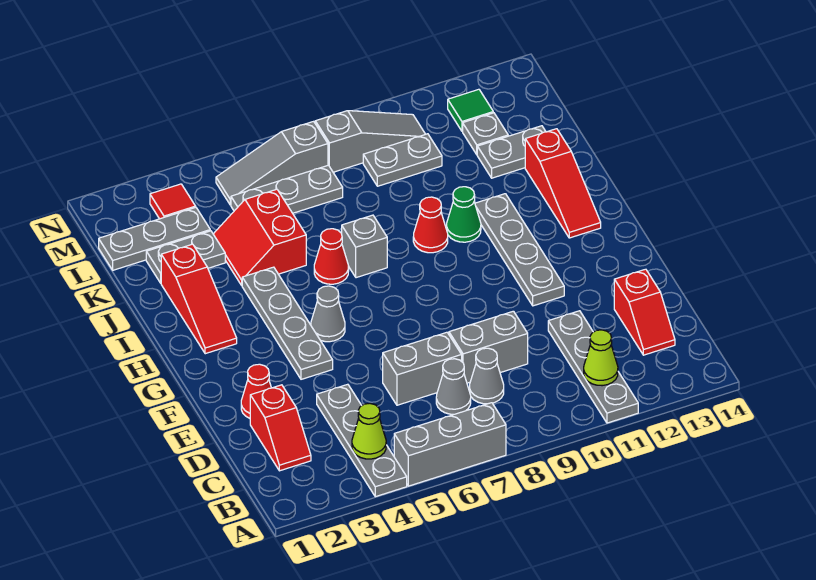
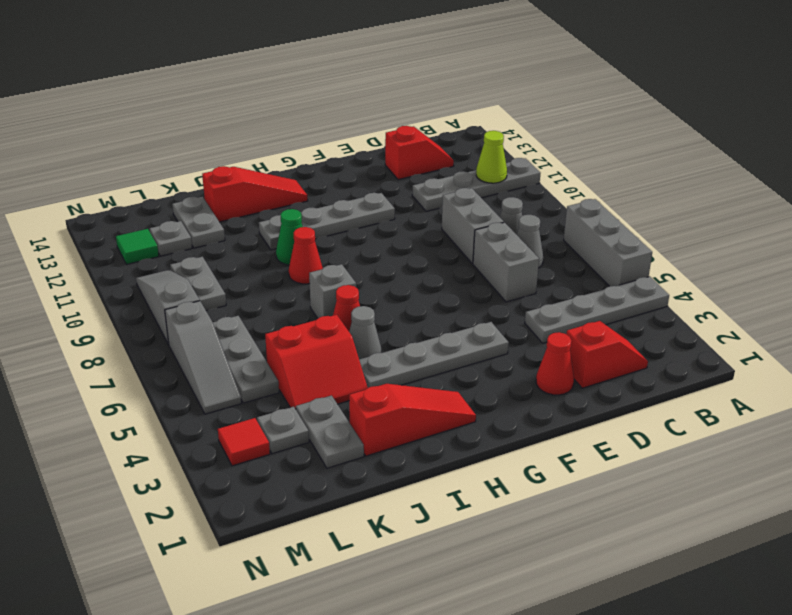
lime 1x1 cone [352,404,386,459] -> none
grey 1x1 cone [311,286,345,342] -> grey 1x1 cone moved to [349,306,381,359]
grey 1x3 plate [99,208,210,270] -> grey 1x1 plate [257,407,309,454]

